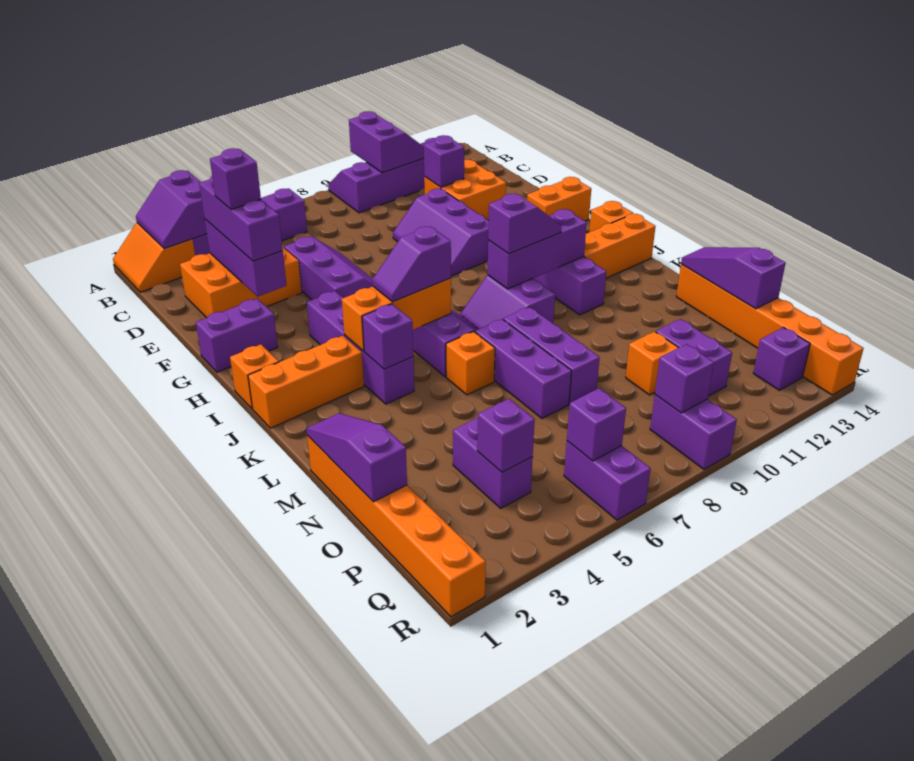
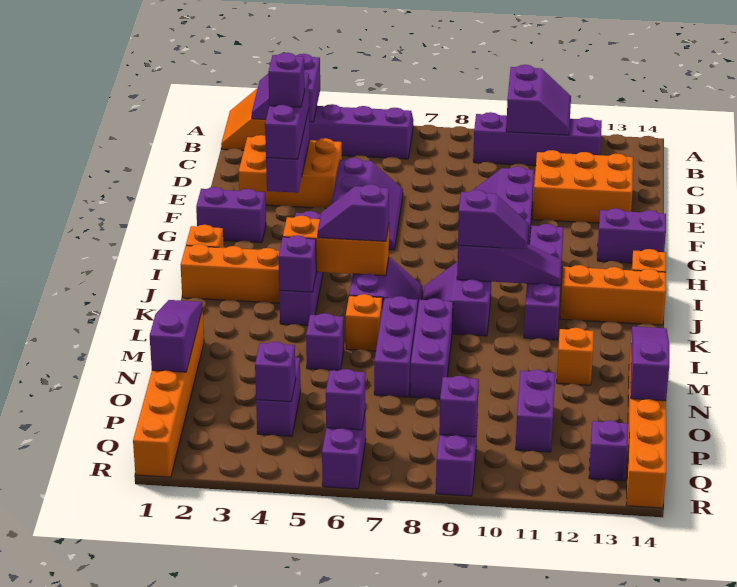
orange 2x2 brick [424,160,506,220] -> orange 2x3 brick [533,150,633,223]
purple 1x1 brick [424,135,464,187] -> purple 1x1 brick moved to [306,313,344,371]
orange 1x2 brick [527,177,591,221] -> purple 1x2 brick [597,208,666,263]
purple 1x3 brick [488,209,587,289] -> purple 1x3 slope [457,244,562,285]
orange 1x1 brick [626,332,679,395] -> orange 1x1 brick moved to [557,328,594,385]

